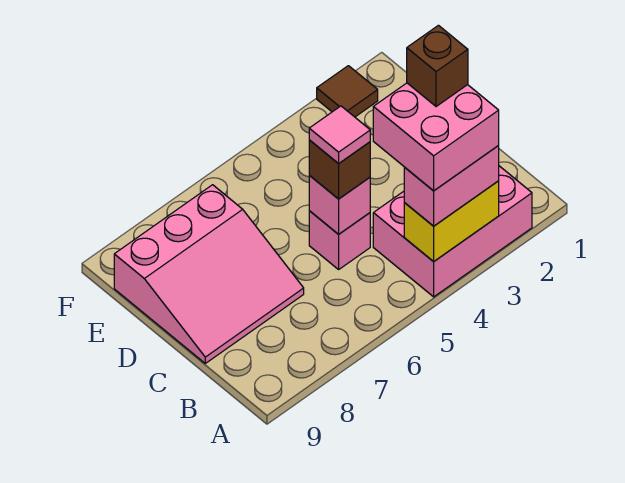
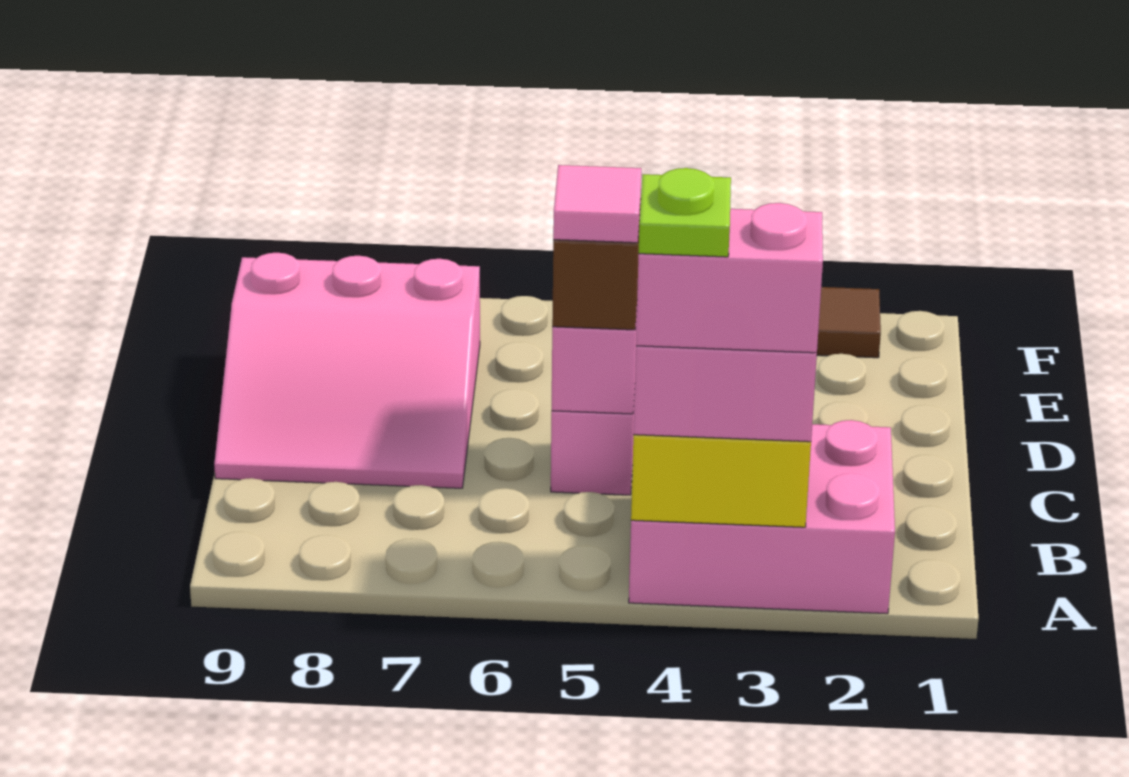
pink 2x2 brick [373,83,499,191] -> pink 1x2 brick [636,203,823,353]
none -> lime 1x1 plate [639,168,731,257]
brown 1x1 brick [407,25,468,107] -> none

